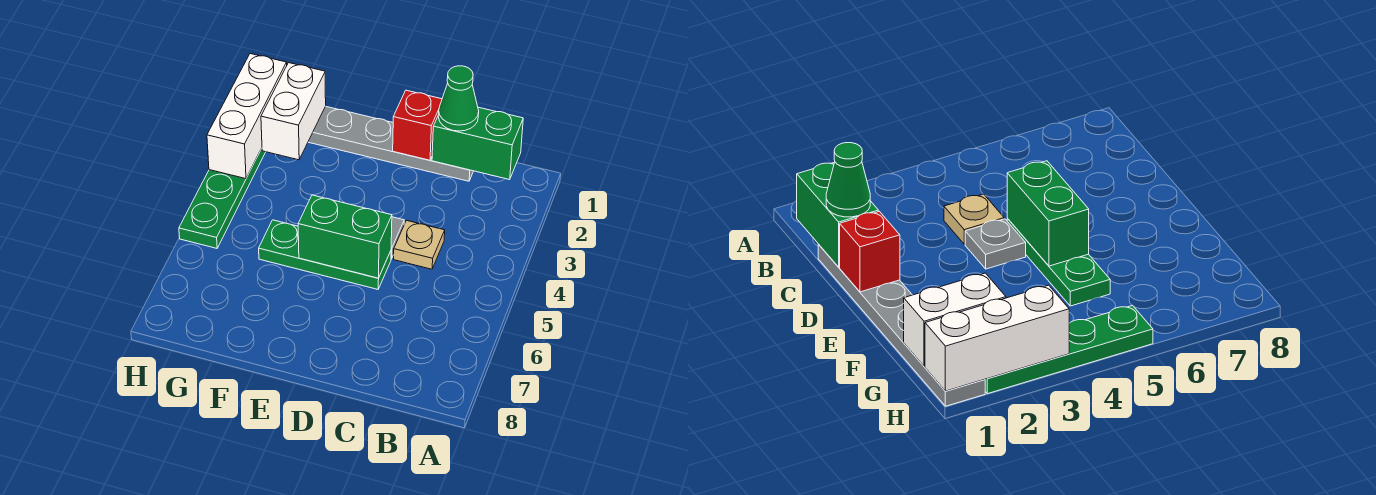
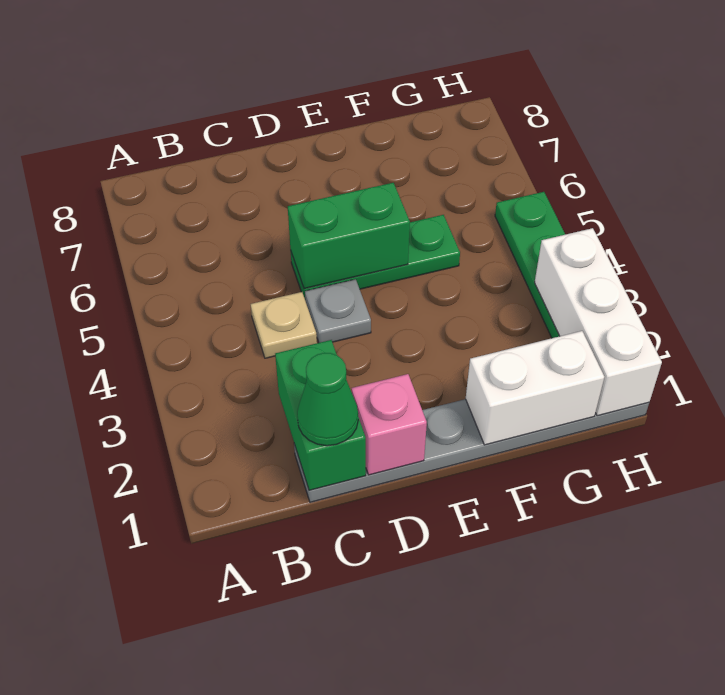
green 1x2 brick [432,107,523,180] -> green 1x2 brick turned to [275,340,366,490]
red 1x1 brick [393,90,442,160] -> pink 1x1 brick [352,374,427,475]
white 1x2 brick [261,63,326,160] -> white 1x2 brick turned to [466,331,604,445]

